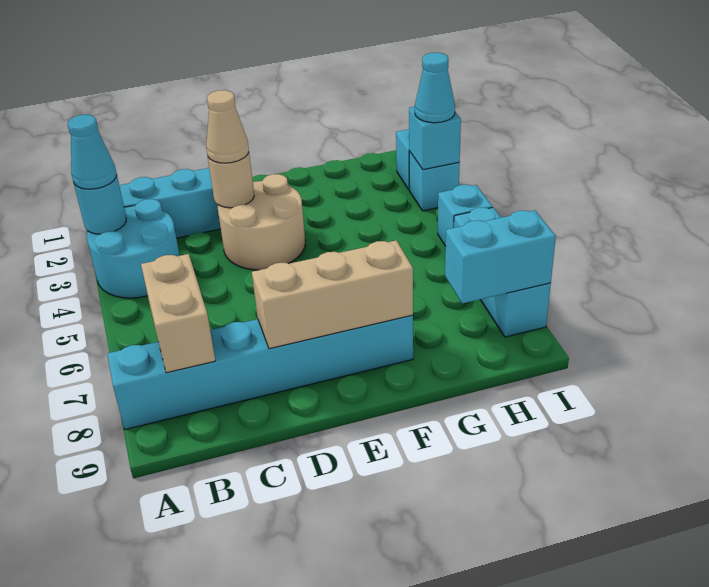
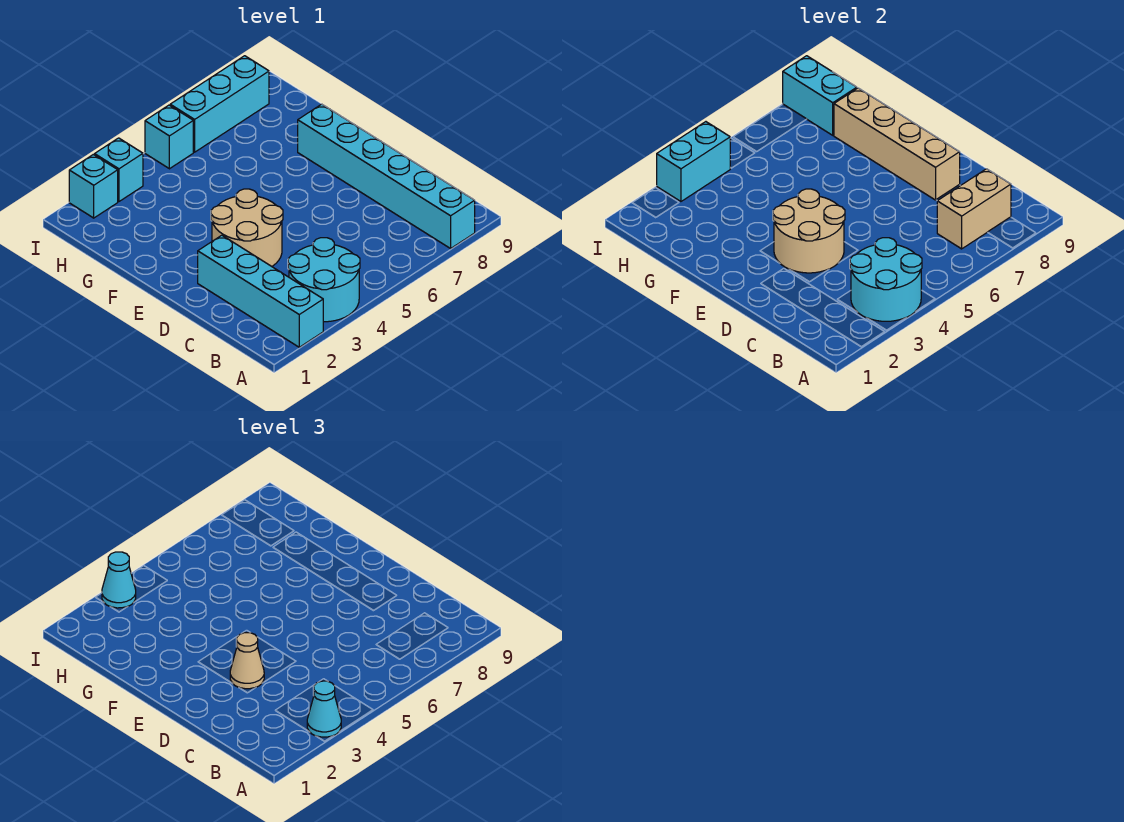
cyan 1x1 round brick [74,176,126,234] -> cyan 2x2 round brick [850,238,922,321]
tan 1x1 round brick [208,153,254,208] -> tan 2x2 round brick [773,189,845,273]
tan 1x3 brick [252,240,413,349] -> tan 1x4 brick [834,88,960,200]
cyan 1x1 brick [409,107,461,170] -> cyan 1x2 brick [657,122,730,201]

